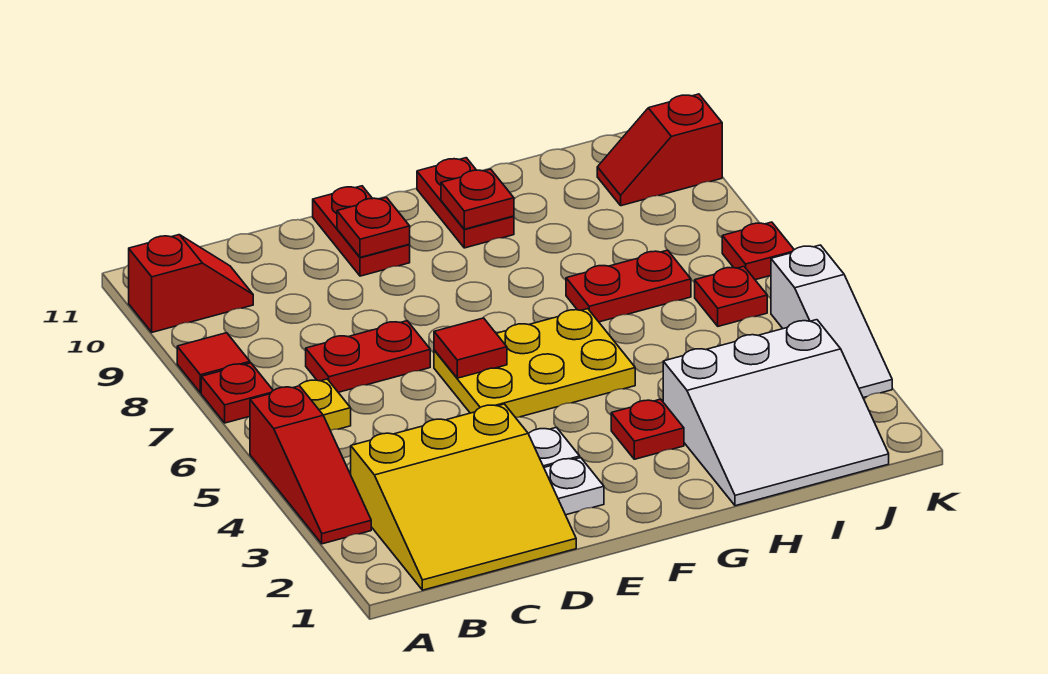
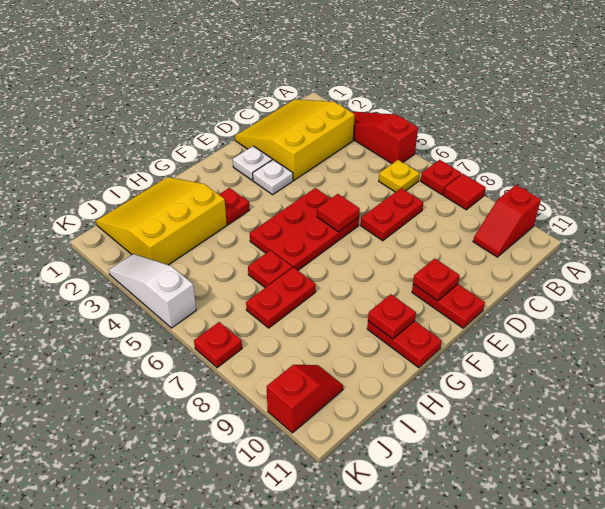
yellow 2x3 plate [434,309,635,417] -> red 2x3 plate [250,188,359,270]
white 3x3 slope [663,320,889,506] -> yellow 3x3 slope [96,177,227,265]
red 1x1 plate [695,267,767,326] -> red 1x1 plate moved to [248,250,292,288]

